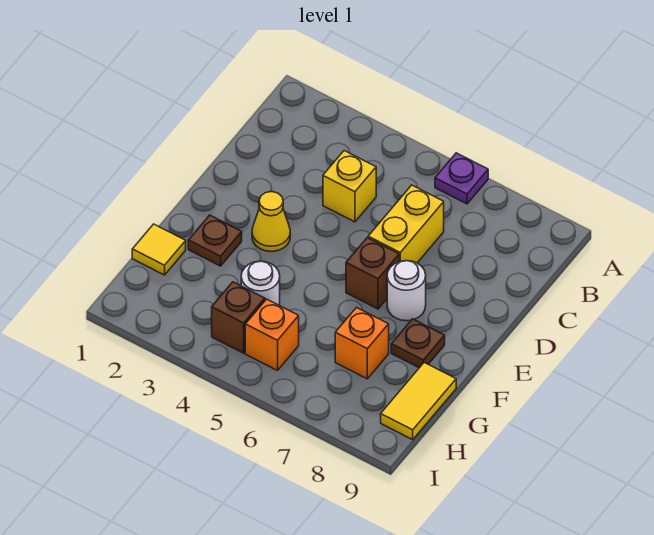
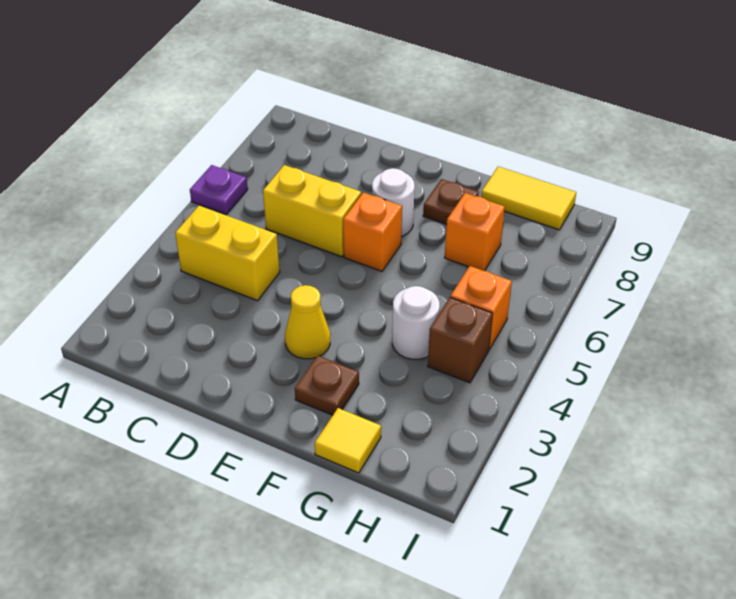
yellow 1x1 brick [323,151,376,222] -> yellow 1x2 brick [175,206,280,301]
brown 1x1 brick [346,238,399,309] -> orange 1x1 brick [343,192,402,271]

